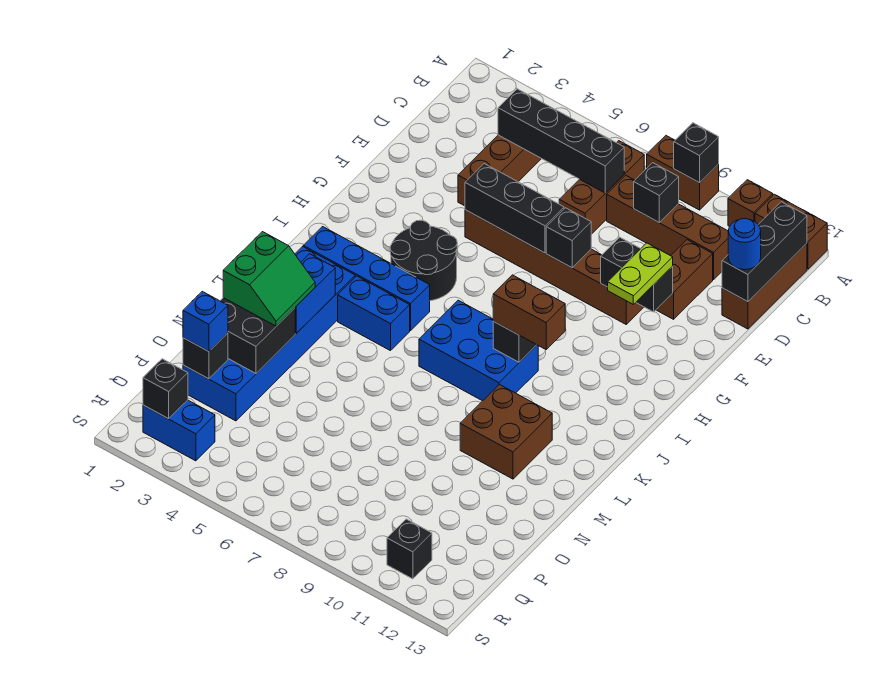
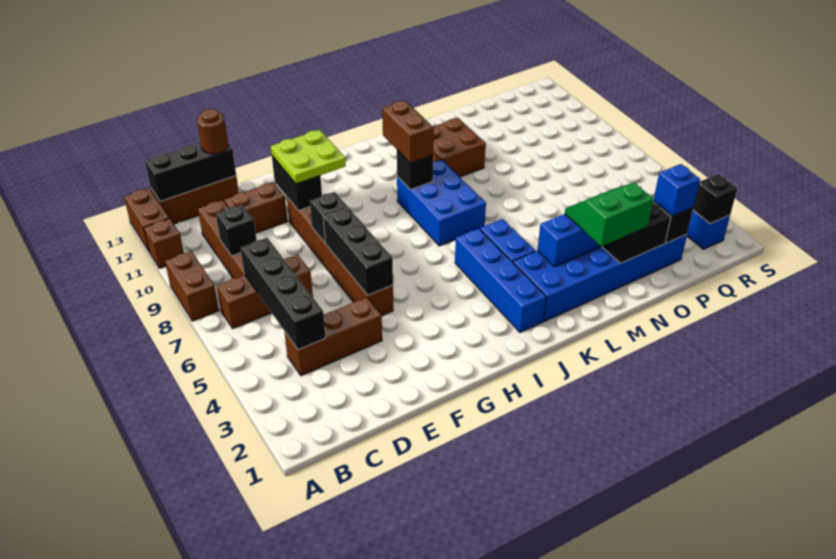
black 1x1 brick [674,123,719,183] -> none
blue 1x1 round brick [728,218,761,270] -> brown 1x1 round brick [197,109,228,154]
lime 1x2 plate [608,243,673,304] -> lime 2x2 plate [271,130,346,184]
black 2x2 round brick [390,220,457,301] -> none
black 1x1 brick [387,519,432,579] -> none

